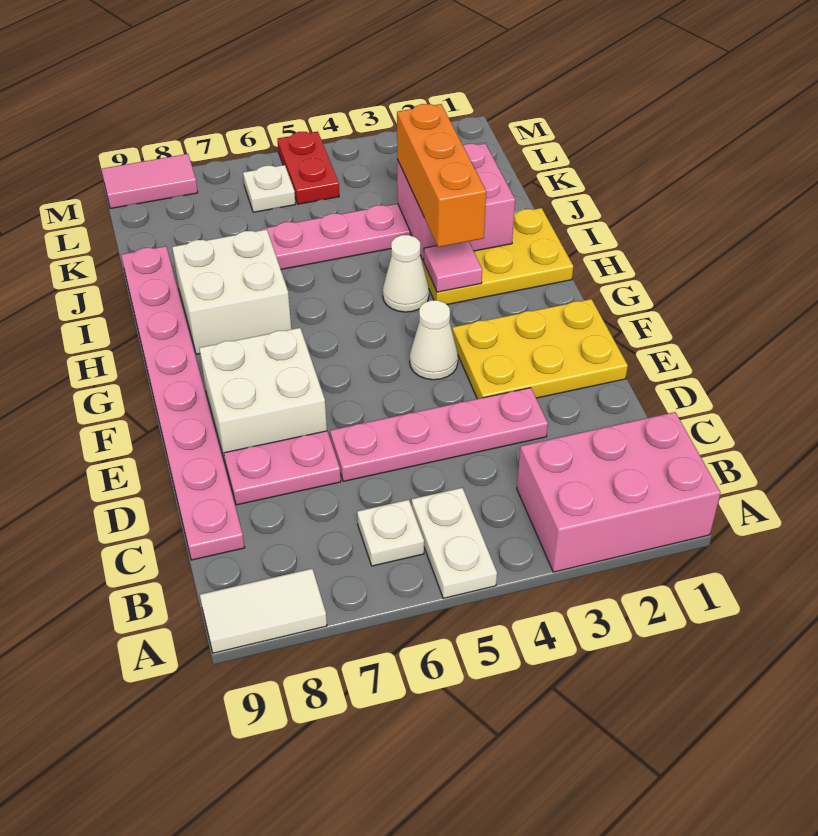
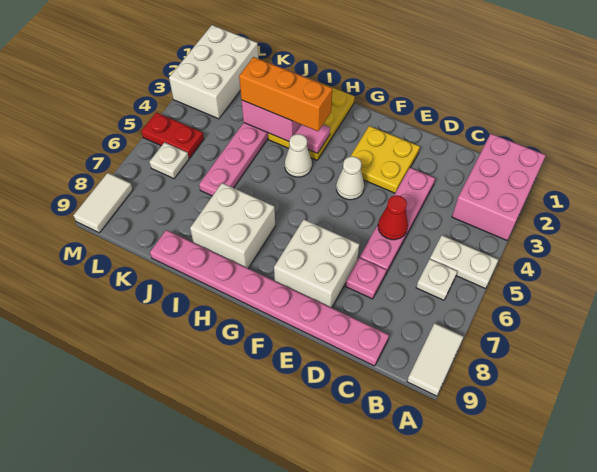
none -> red 1x1 cone [378,195,408,240]
pink 1x2 plate [224,431,341,505] -> pink 1x1 plate [346,257,386,299]
yellow 2x3 plate [452,299,628,399] -> yellow 2x2 plate [350,126,420,193]
none -> white 2x3 brick [169,25,259,119]
pink 1x2 tile [102,154,198,209] -> white 1x2 tile [73,173,133,233]

